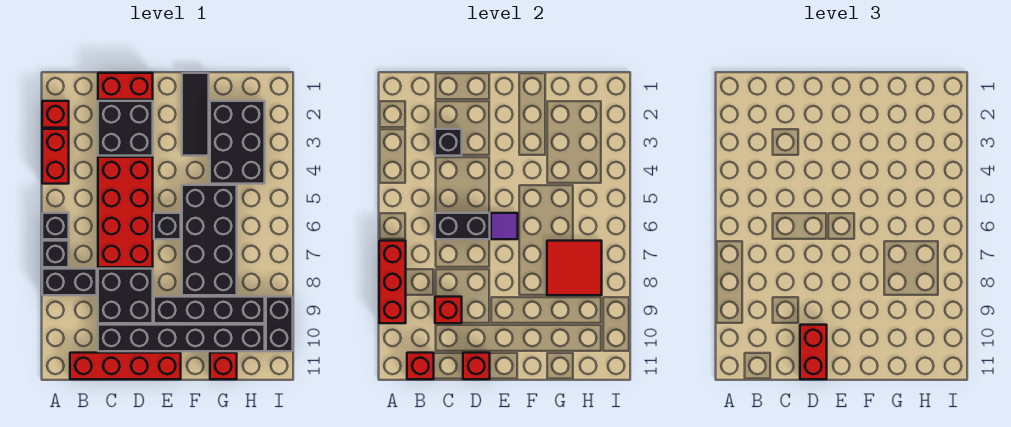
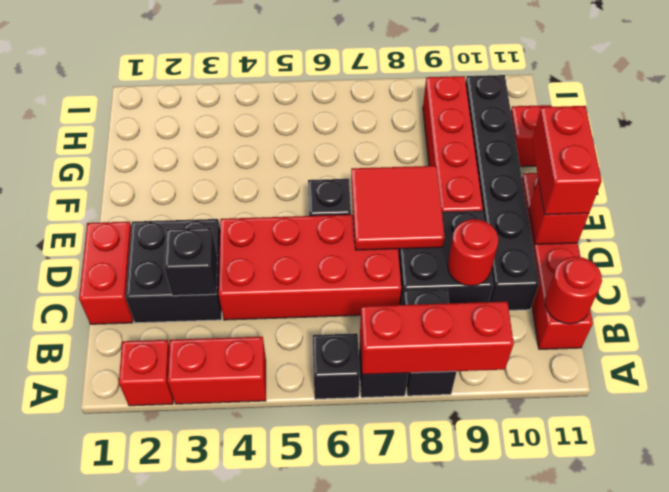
red 1x1 brick [407,353,434,379] -> red 1x1 round brick [545,257,602,324]
black 1x2 brick [435,213,490,239] -> none
red 1x1 brick [435,297,462,323] -> red 1x1 round brick [448,219,498,286]
red 1x2 brick [800,325,827,379] -> red 1x2 brick turned to [532,106,602,215]
purple 1x1 tile [491,213,518,239] -> none
black 1x4 brick [154,297,265,323] -> red 1x4 brick [423,76,483,212]
black 1x3 tile [182,73,209,156] -> none
black 2x4 brick [182,185,237,295] -> none
black 2x3 brick [210,101,265,184] -> none
red 2x2 tile [547,241,602,295] -> red 2x2 tile moved to [351,166,445,250]
black 1x2 brick [266,297,293,351] -> none

